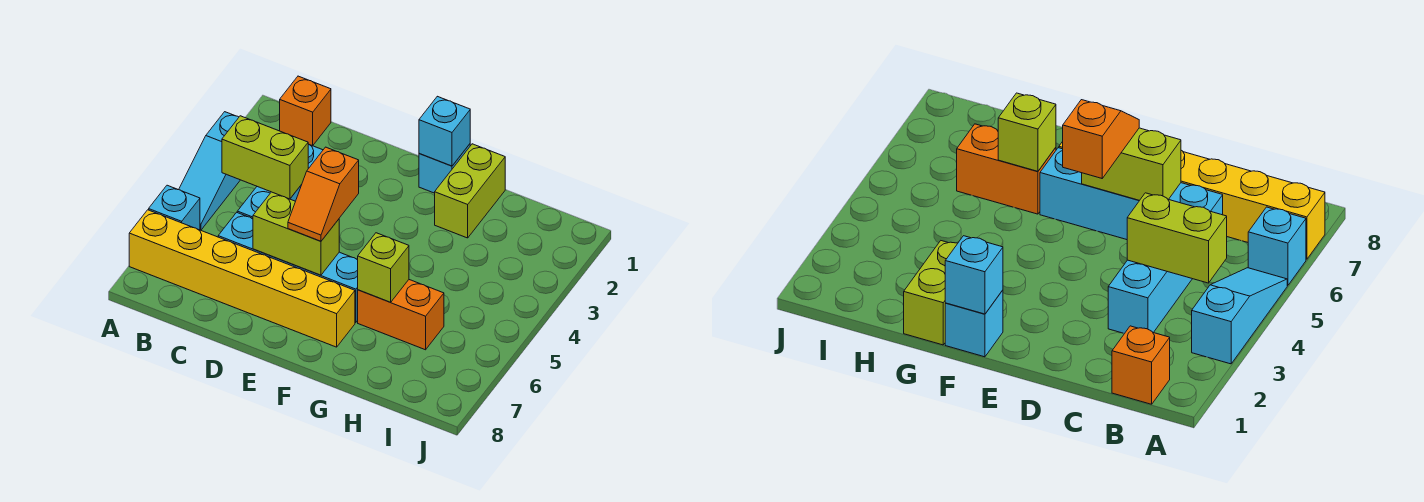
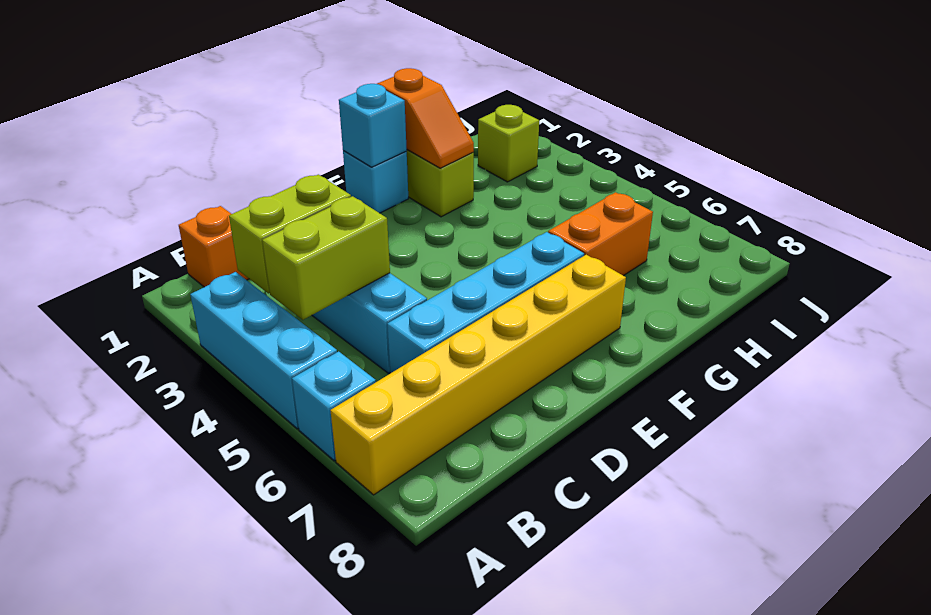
cyan 1x3 slope [179,112,240,230] -> cyan 1x3 brick [190,272,337,429]
lime 1x2 brick [253,192,339,275] -> lime 1x2 brick moved to [229,174,351,293]
orange 1x2 slope [288,147,359,241] -> orange 1x2 slope moved to [377,68,474,168]
lime 1x1 brick [358,233,409,302] -> lime 1x1 brick moved to [478,105,539,182]

